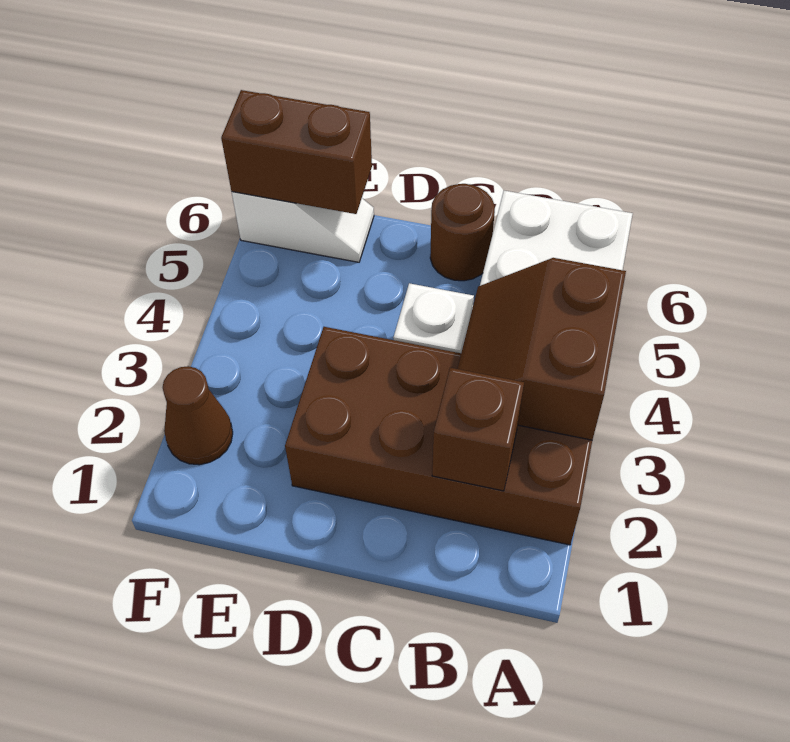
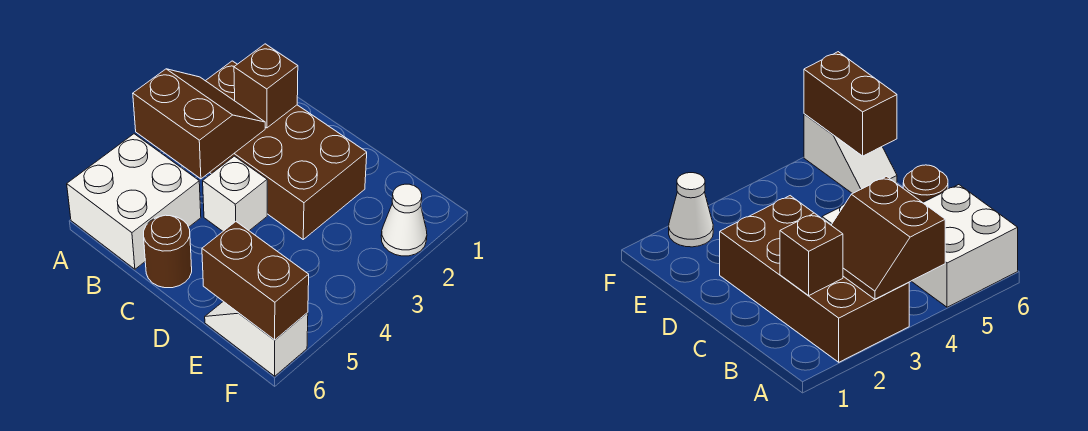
brown 2x2 slope [457,258,626,440] -> brown 2x2 slope turned to [133,69,265,179]
brown 1x1 cone [163,366,233,465] -> white 1x1 cone [381,184,427,256]

